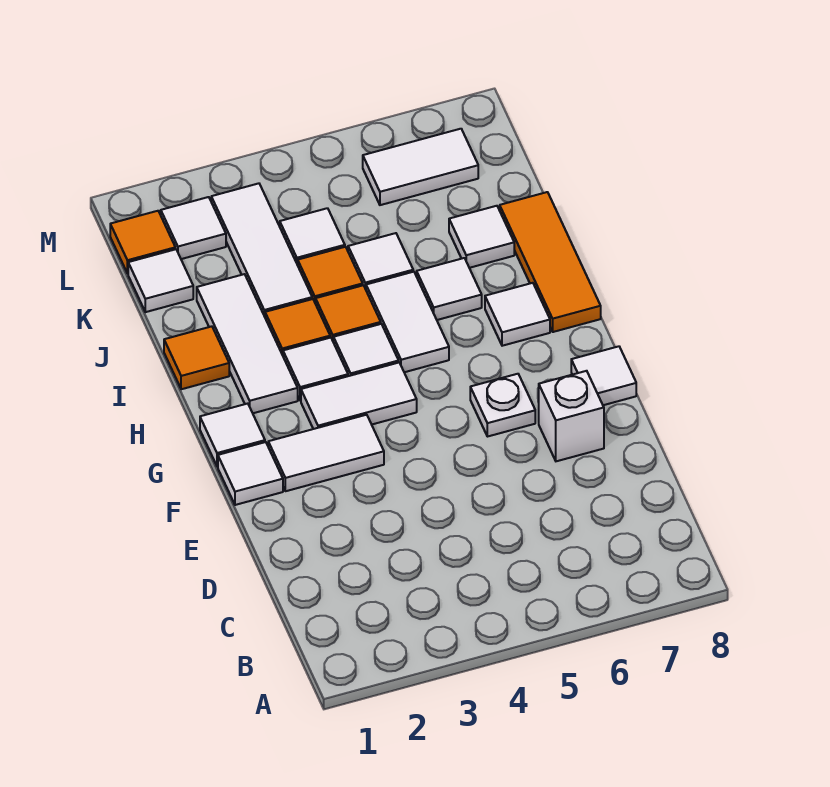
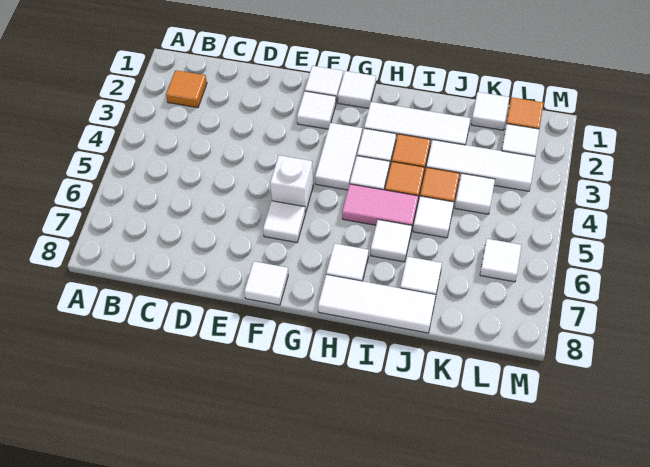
white 1x1 brick [539,371,604,461] -> white 1x1 brick moved to [270,155,313,213]
white 1x2 tile [268,415,384,491] -> white 1x1 tile [297,91,336,129]
white 1x1 plate [470,374,535,437] -> white 1x1 tile [263,201,305,242]
white 1x2 tile [366,272,449,372] -> pink 1x2 tile [342,184,418,231]
orange 1x3 tile [500,192,601,332] -> white 1x3 tile [318,275,436,333]
orange 1x1 tile [164,326,229,389] -> orange 1x1 tile moved to [166,70,207,108]
white 1x2 tile [363,129,478,205] -> white 1x1 tile [480,239,522,282]

